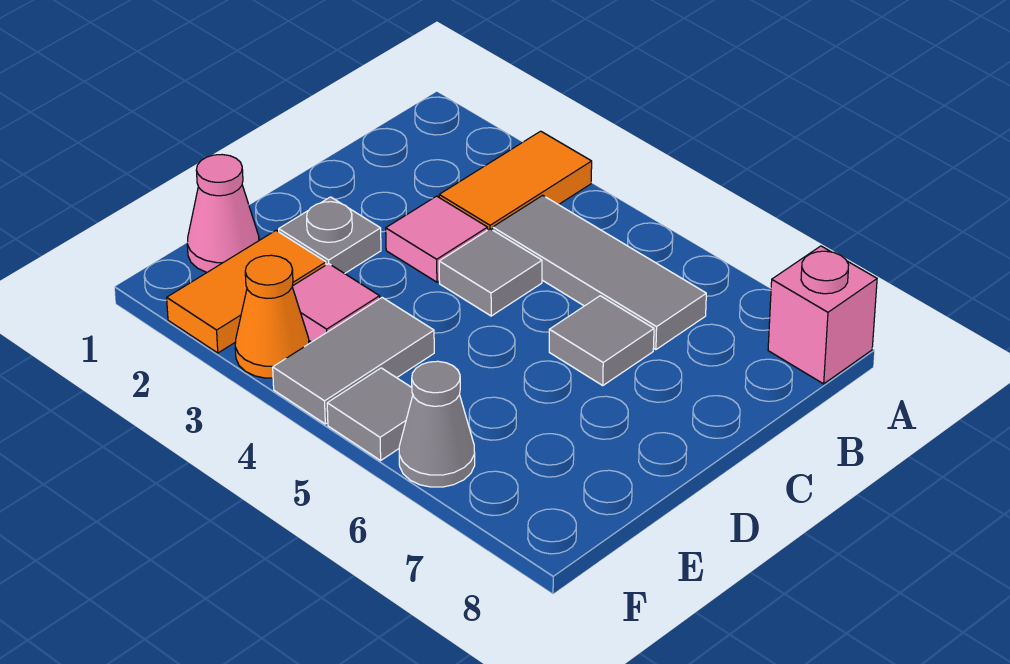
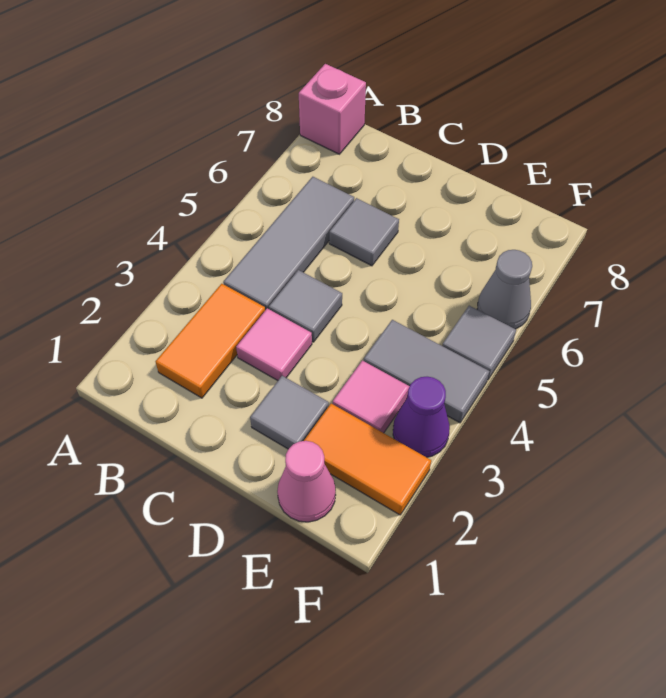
orange 1x2 tile [439,131,592,230] -> orange 1x2 tile turned to [156,284,265,398]
grey 1x1 plate [279,197,381,274] -> grey 1x1 tile [250,376,329,449]
orange 1x1 cone [235,255,309,378] -> purple 1x1 cone [393,377,450,457]

